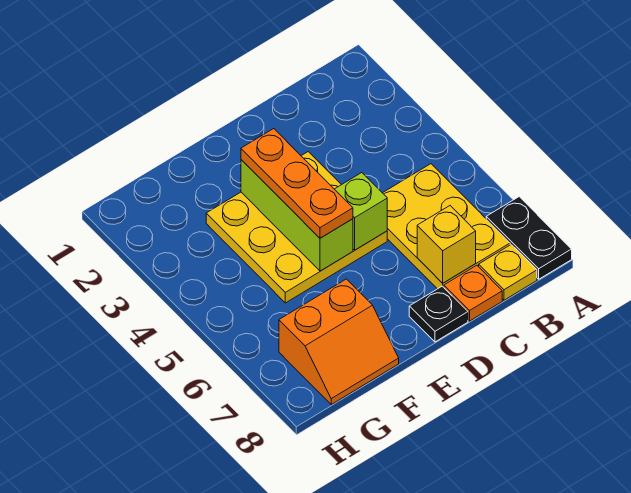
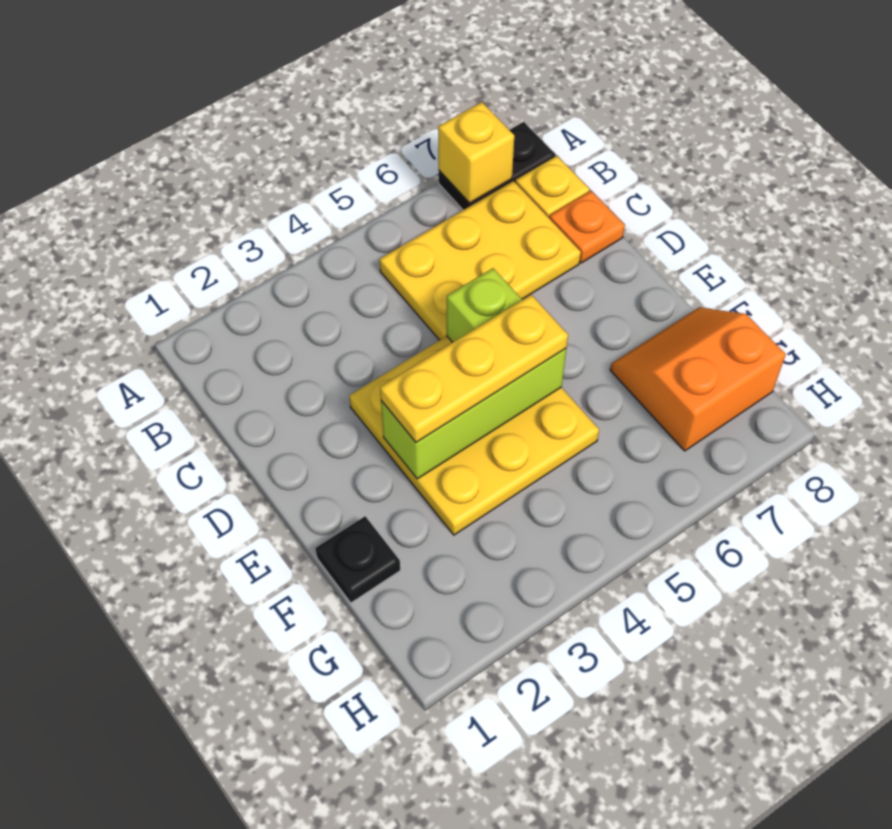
yellow 1x1 brick [417,206,476,283] -> yellow 1x1 brick moved to [438,102,514,203]
black 1x1 plate [409,286,468,342] -> black 1x1 plate moved to [315,516,400,603]
orange 1x3 plate [241,129,353,238] -> yellow 1x3 plate [380,295,568,443]
orange 2x2 slope [279,279,399,404] -> orange 2x2 slope turned to [610,307,786,451]

